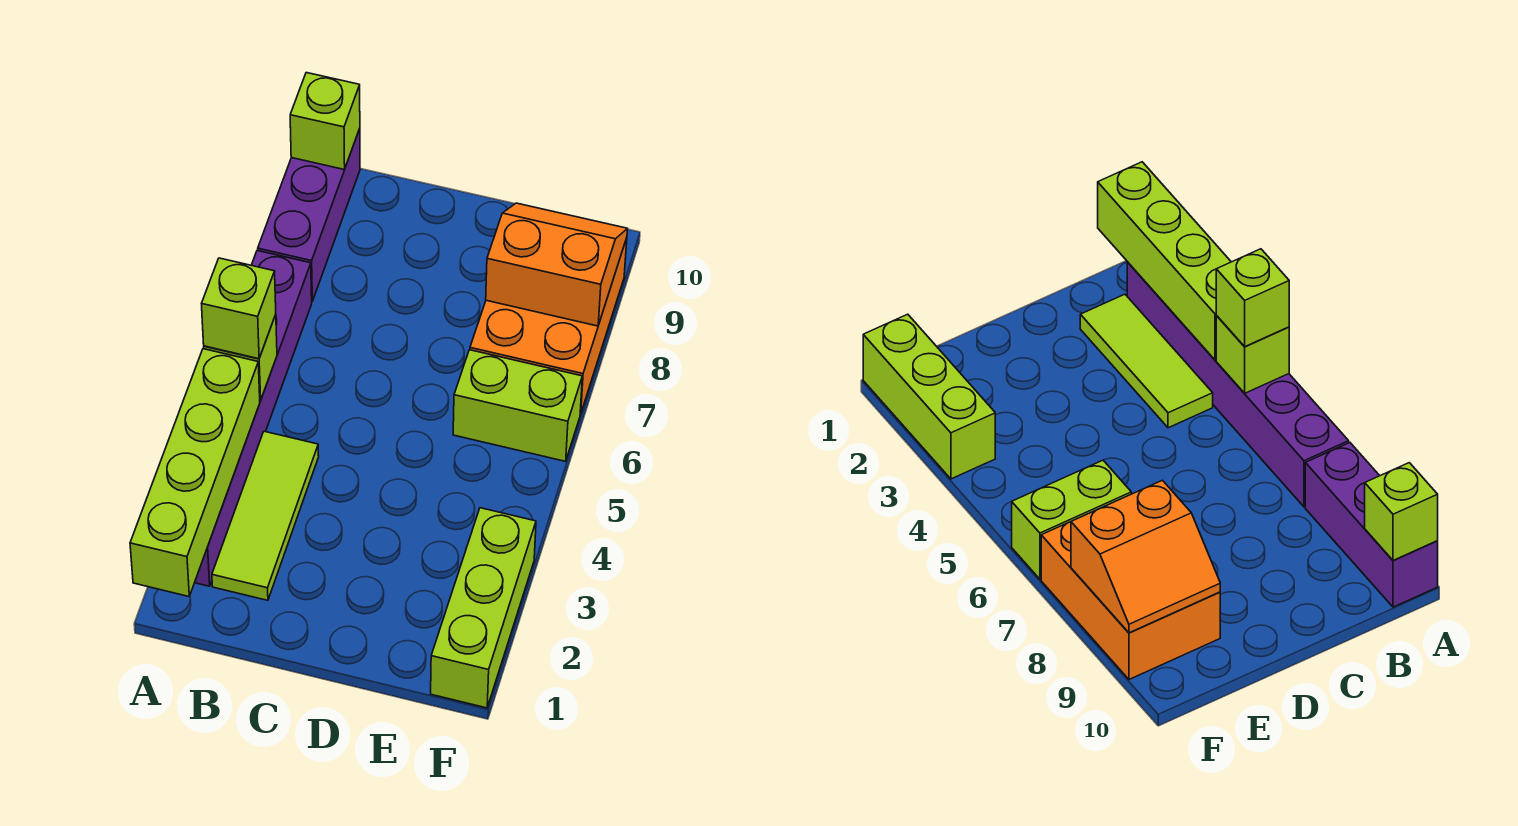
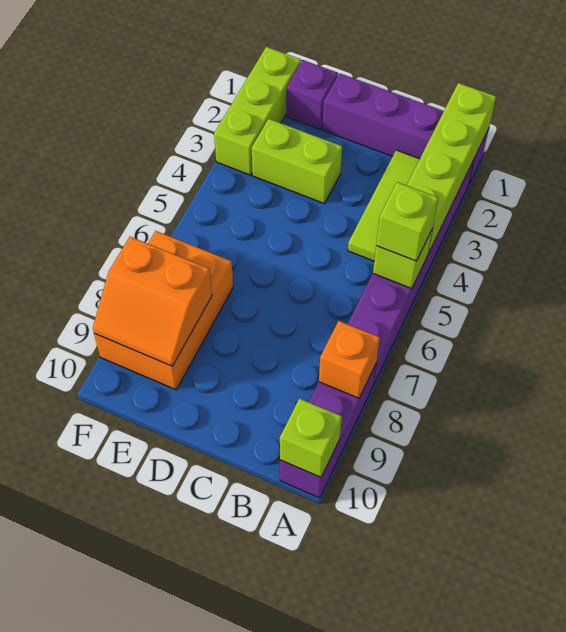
none -> purple 1x4 brick [322,73,489,184]
none -> orange 1x1 brick [319,321,380,398]
none -> purple 1x1 brick [286,60,338,130]
lime 1x2 brick [453,350,582,461] -> lime 1x2 brick moved to [252,119,342,204]

